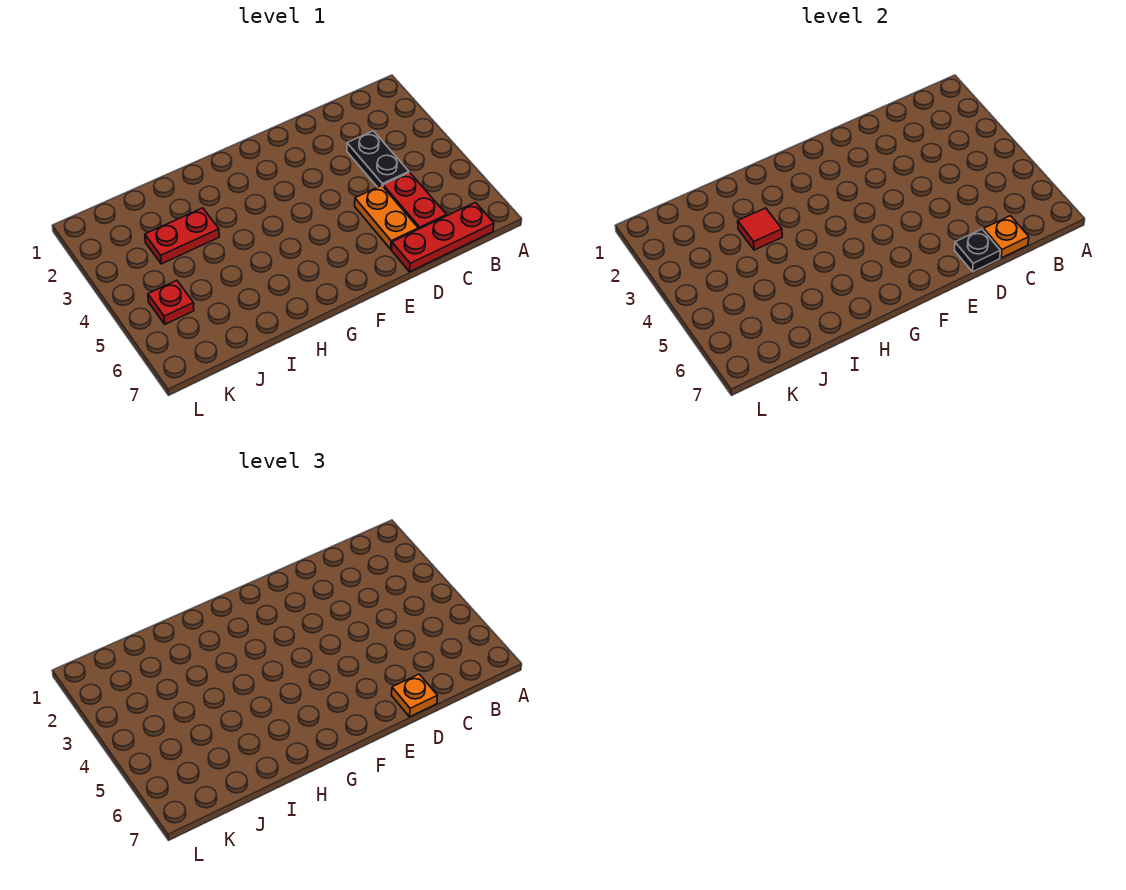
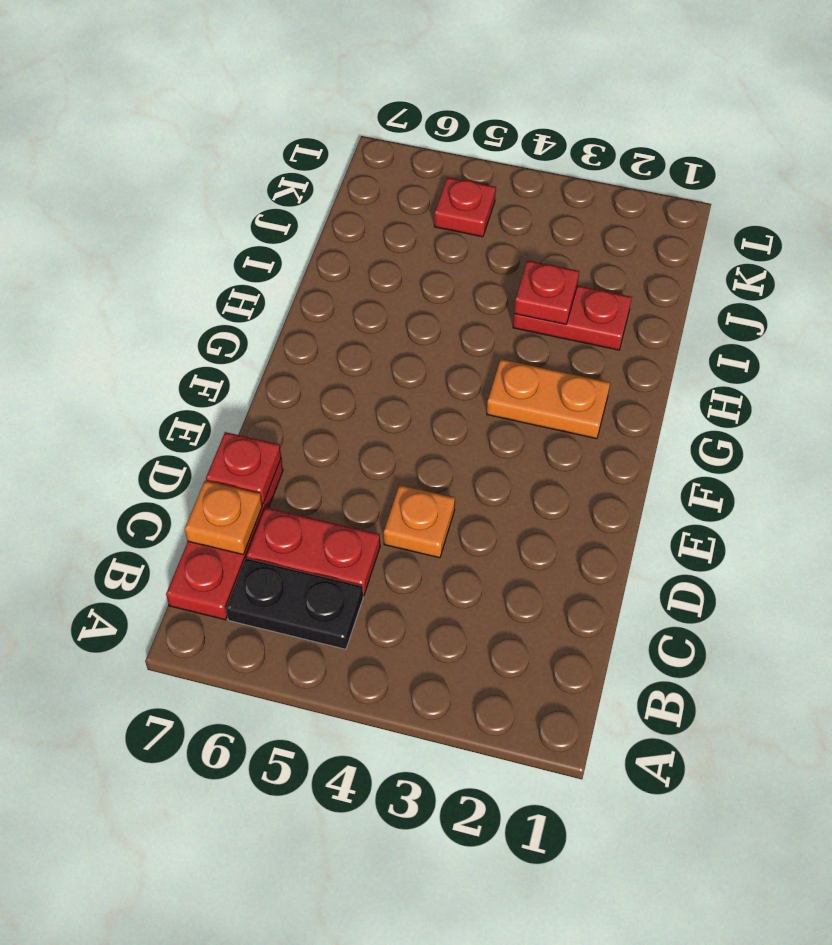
black 1x2 plate [347,131,409,187] -> black 1x2 plate moved to [226,559,363,649]
orange 1x2 plate [355,186,418,249] -> orange 1x2 plate moved to [487,359,610,439]
black 1x1 plate [954,229,1000,272] -> red 1x1 plate [206,432,281,504]
orange 1x1 plate [391,674,437,717] -> orange 1x1 plate moved to [384,485,455,558]
red 1x2 plate [145,208,219,264] -> red 1x2 plate turned to [513,286,632,350]
red 1x1 tile [738,208,782,250] -> red 1x1 plate [514,261,579,324]

